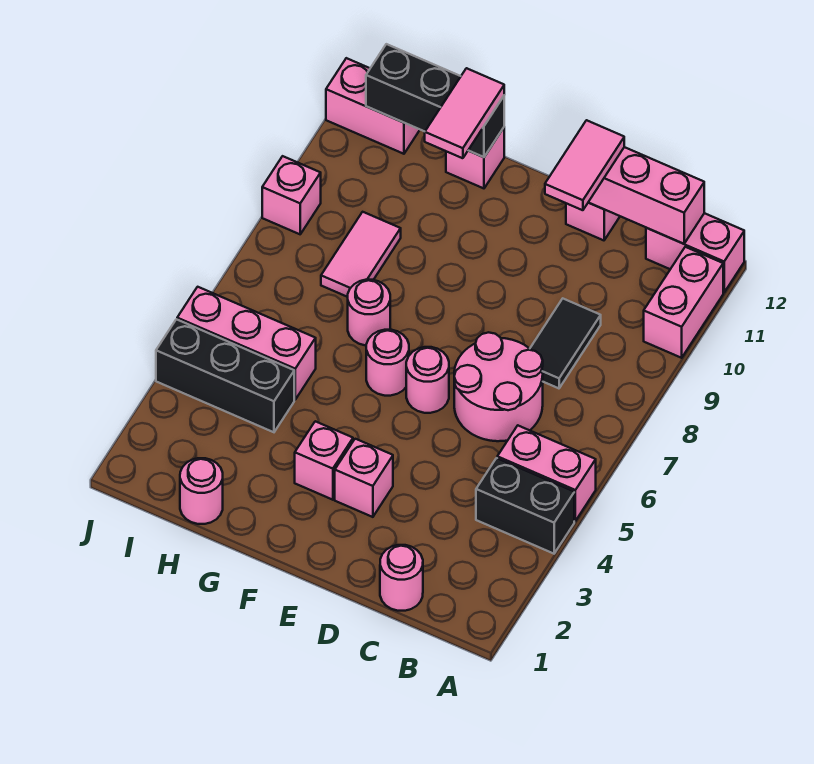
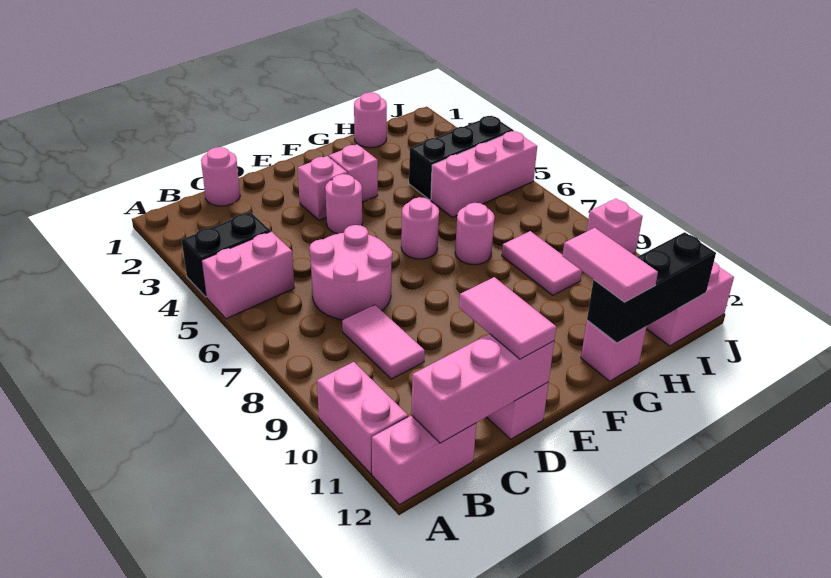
black 1x2 tile [530,299,601,388] -> pink 1x2 tile [342,305,425,379]
pink 1x1 round brick [406,347,449,413] -> pink 1x1 round brick moved to [325,174,362,234]

